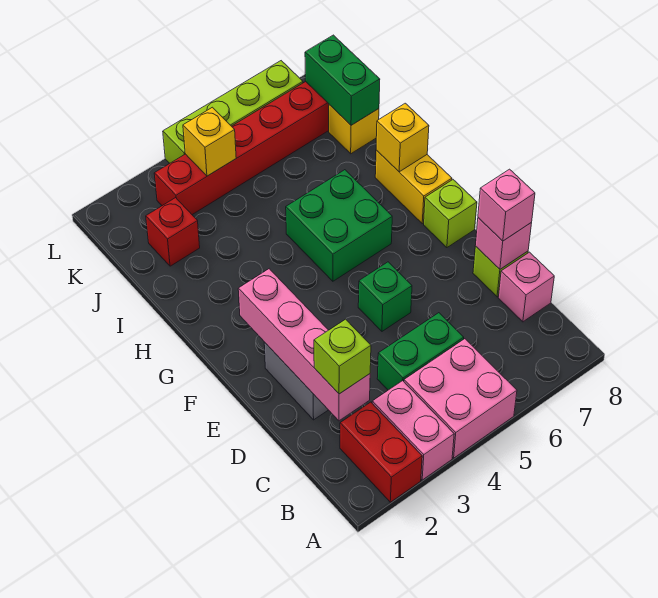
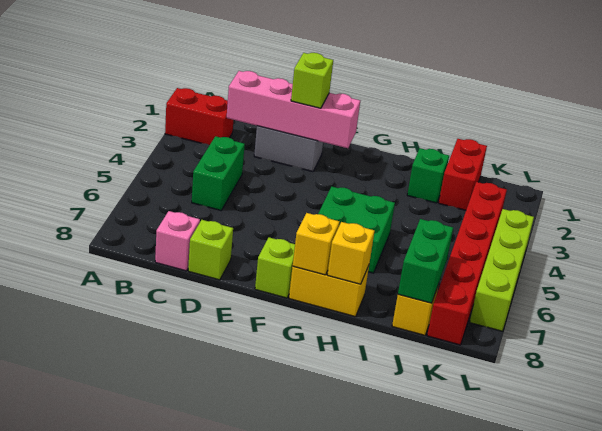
pink 1x2 brick [372,381,454,480] -> none
pink 2x2 brick [404,339,517,458] -> none
lime 1x1 brick [314,319,371,394] -> lime 1x1 brick moved to [291,53,333,108]
pink 1x1 brick [475,218,532,269] -> none
pink 1x1 brick [478,169,535,241] -> none
green 1x1 brick [358,262,412,331] -> green 1x1 brick moved to [407,148,449,203]
red 1x1 brick [146,198,200,266] -> red 1x2 brick [439,139,487,210]
green 1x2 brick [305,35,380,125] -> green 1x2 brick turned to [398,219,453,303]
yellow 1x1 brick [183,107,236,176] -> yellow 1x1 brick moved to [293,213,339,275]

